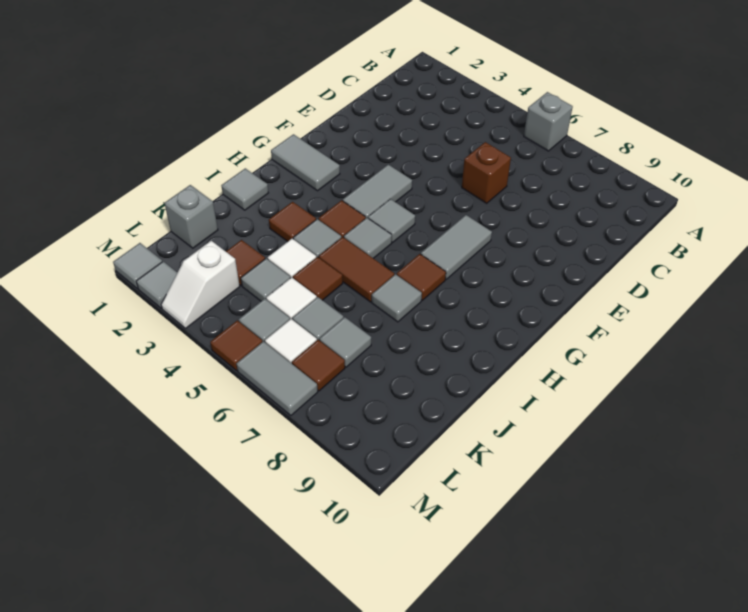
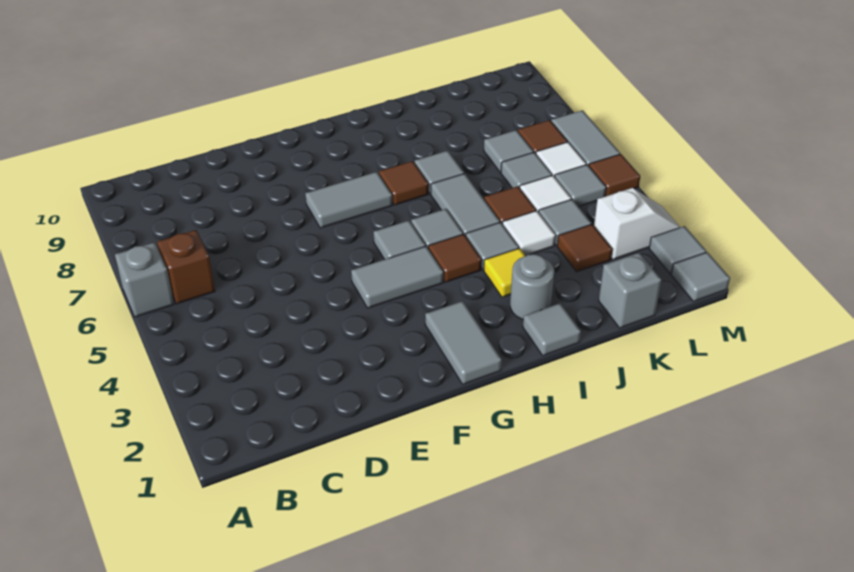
brown 1x1 brick [462,142,511,203] -> brown 1x1 brick moved to [157,230,215,304]
none -> grey 1x1 round brick [510,254,554,319]
brown 1x1 tile [269,202,316,242] -> yellow 1x1 tile [484,248,525,297]
brown 1x2 tile [319,237,394,302] -> grey 1x2 tile [431,174,500,236]

